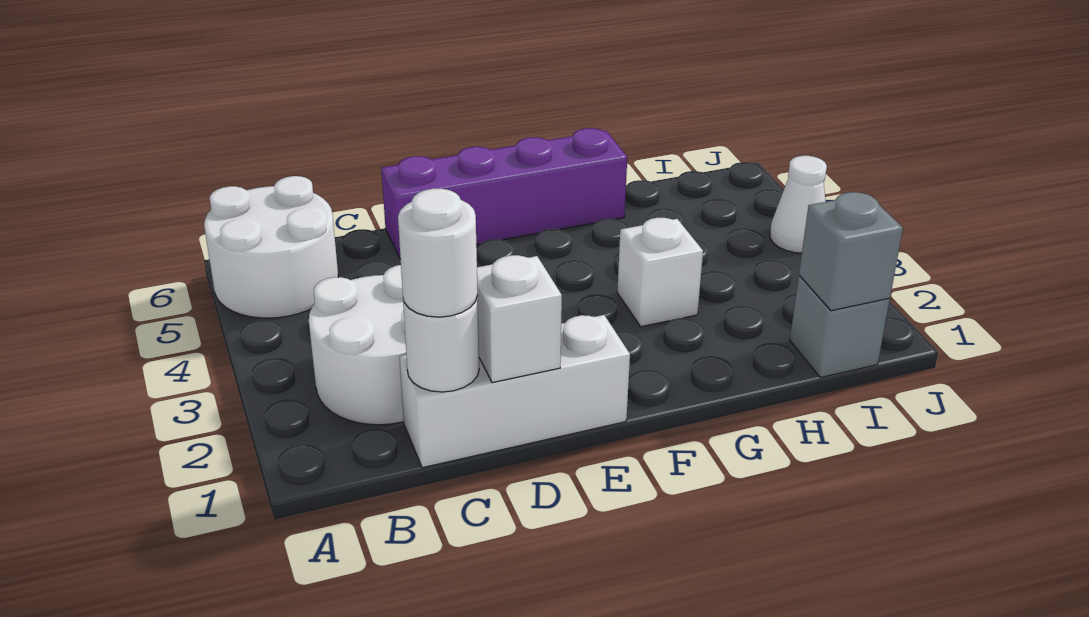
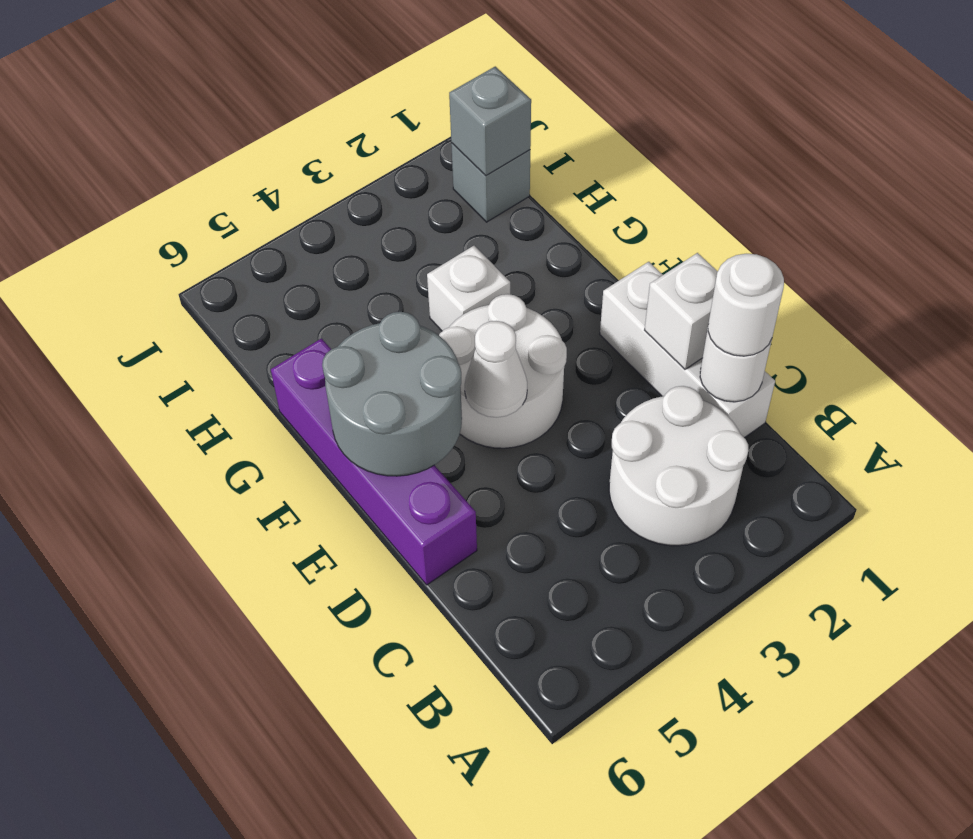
white 2x2 round brick [204,176,338,318] -> white 2x2 round brick moved to [439,294,567,448]
none -> grey 2x2 round brick [322,312,462,476]
white 1x1 cone [770,156,827,253] -> white 1x1 cone moved to [465,321,527,417]

